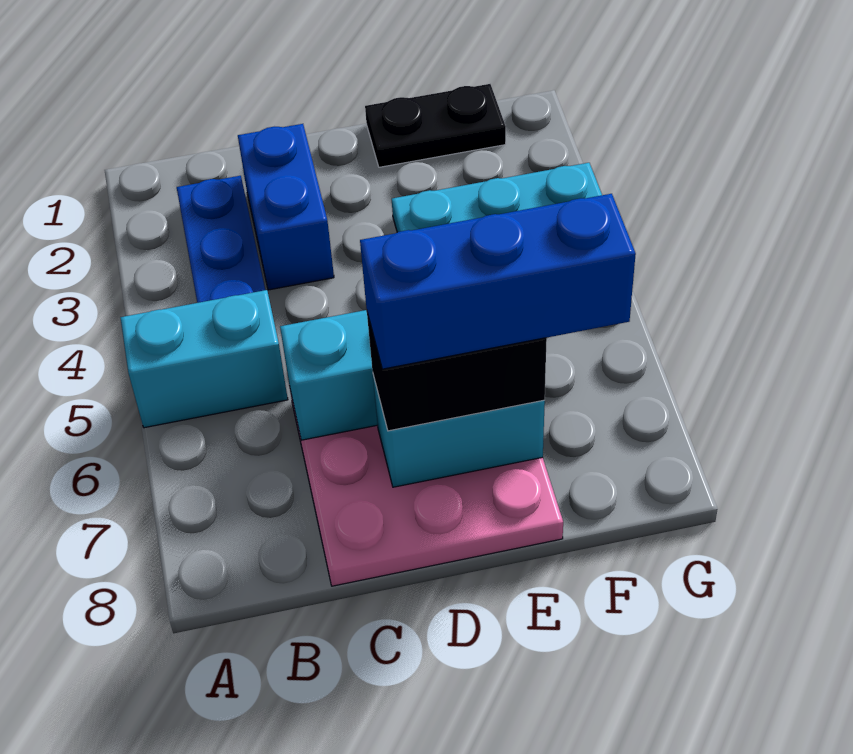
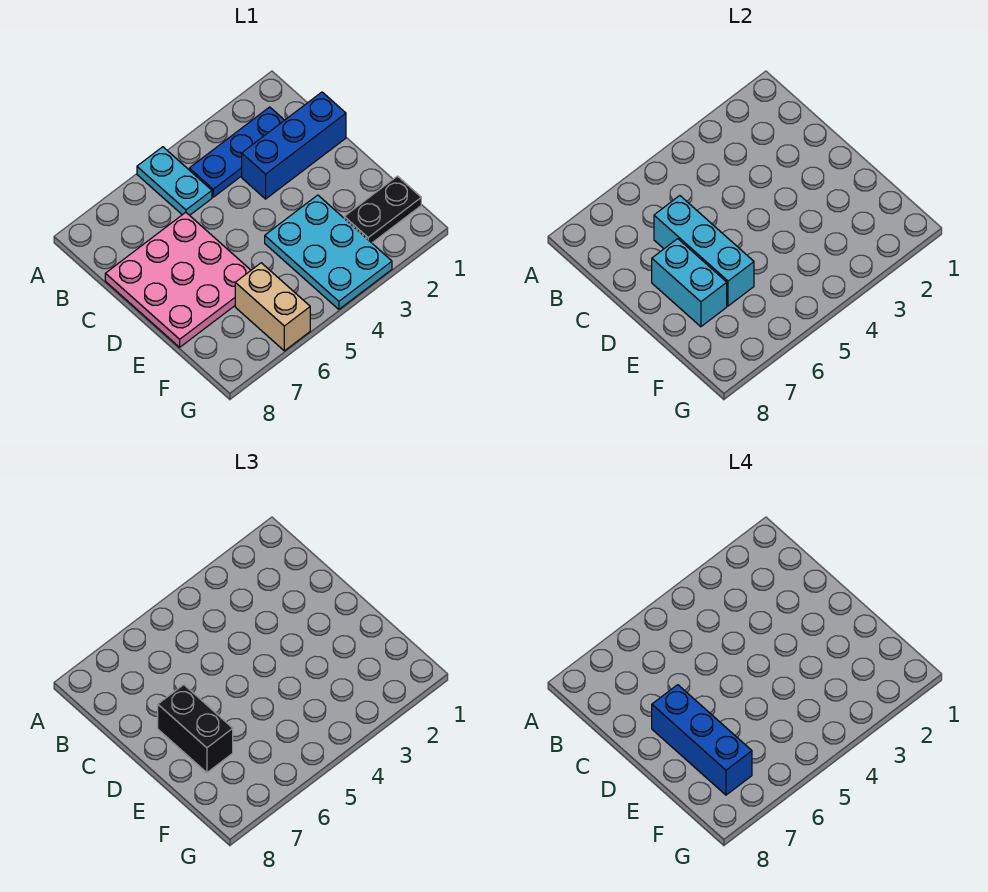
cyan 1x2 brick [120,290,288,428] -> cyan 1x2 plate [137,147,212,215]
blue 1x2 brick [238,124,334,290] -> blue 1x3 brick [242,92,346,199]
black 1x2 plate [365,84,506,167] -> black 1x2 plate turned to [344,176,421,243]
none -> tan 1x2 brick [235,263,310,351]

